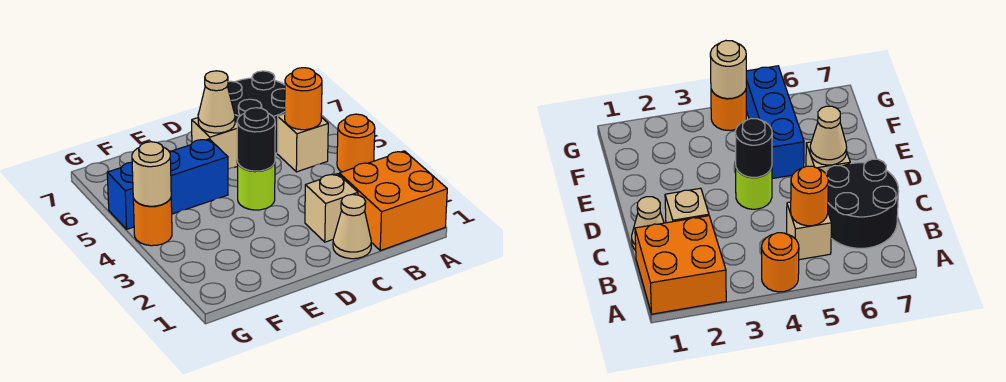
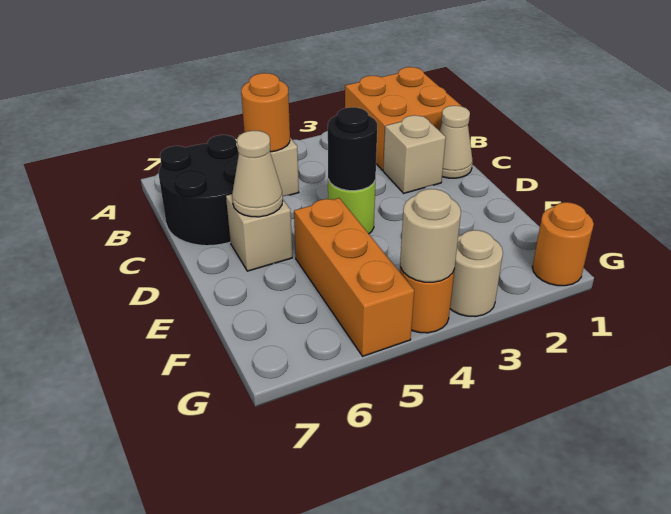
orange 1x1 round brick [337,114,375,172] -> orange 1x1 round brick moved to [532,202,594,286]
blue 1x3 brick [107,139,228,229] -> orange 1x3 brick [294,198,414,356]
none -> tan 1x1 round brick [450,230,503,317]

